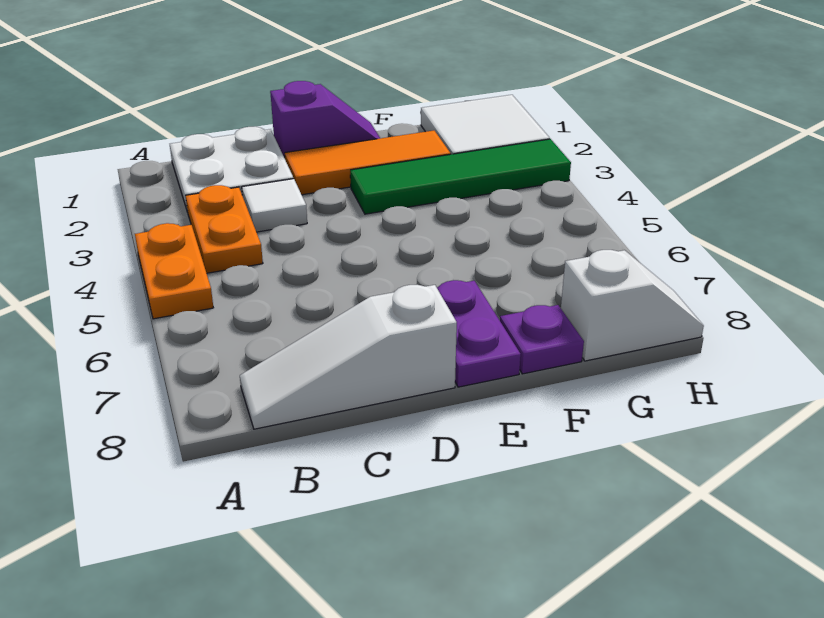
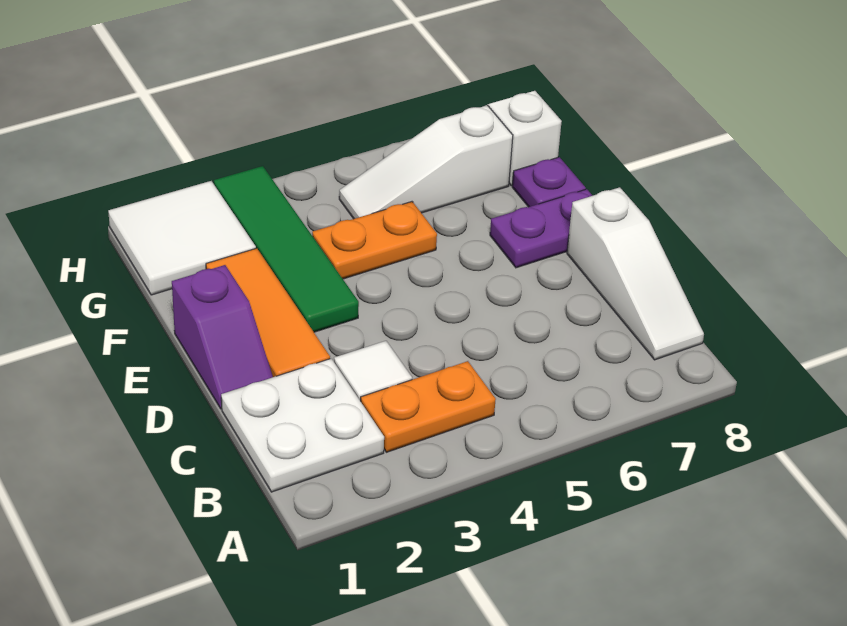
orange 1x2 plate [135,223,213,319] -> orange 1x2 plate moved to [312,202,437,279]
purple 1x2 slope [270,81,380,158] -> purple 1x2 slope turned to [172,265,273,409]
none -> white 1x3 slope [339,105,513,219]

